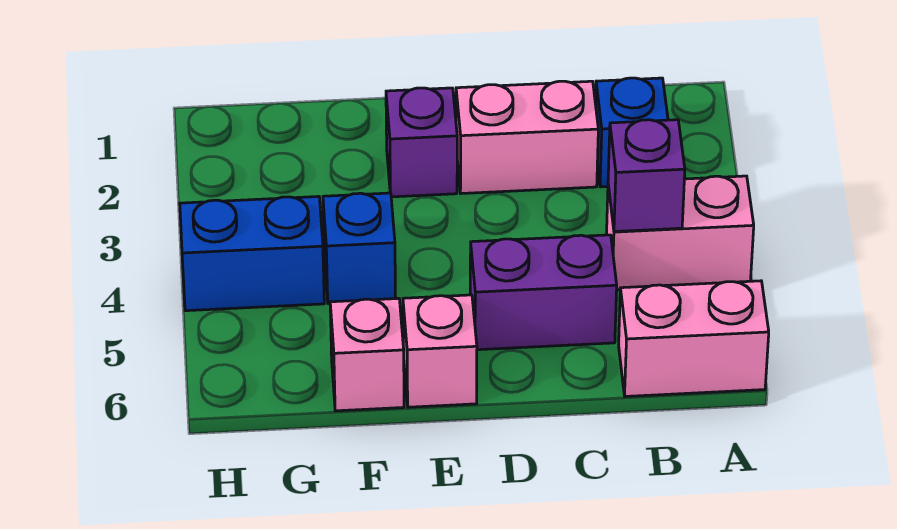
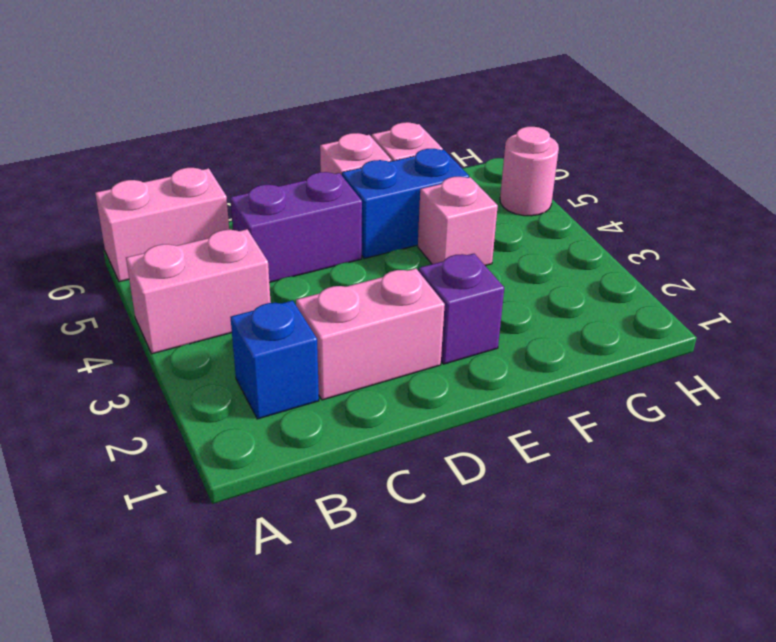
purple 1x1 brick [608,120,685,232] -> none
blue 1x1 brick [323,193,396,304] -> pink 1x1 brick [418,177,498,266]
blue 1x2 brick [180,196,324,311] -> blue 1x2 brick moved to [342,149,469,259]
none -> pink 1x1 round brick [500,127,559,216]

